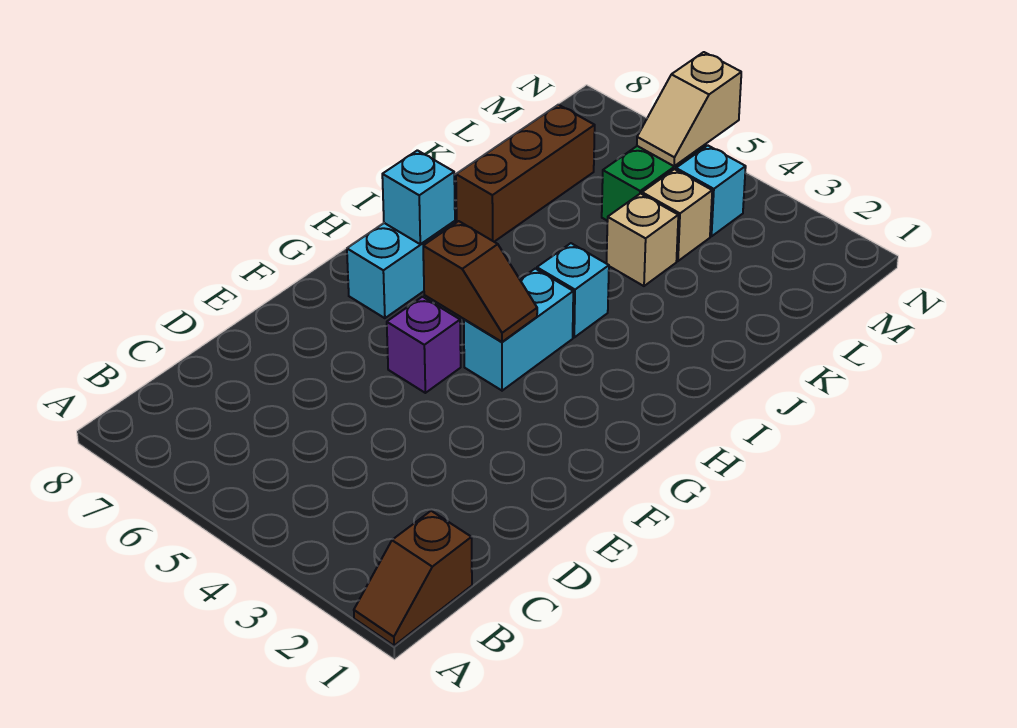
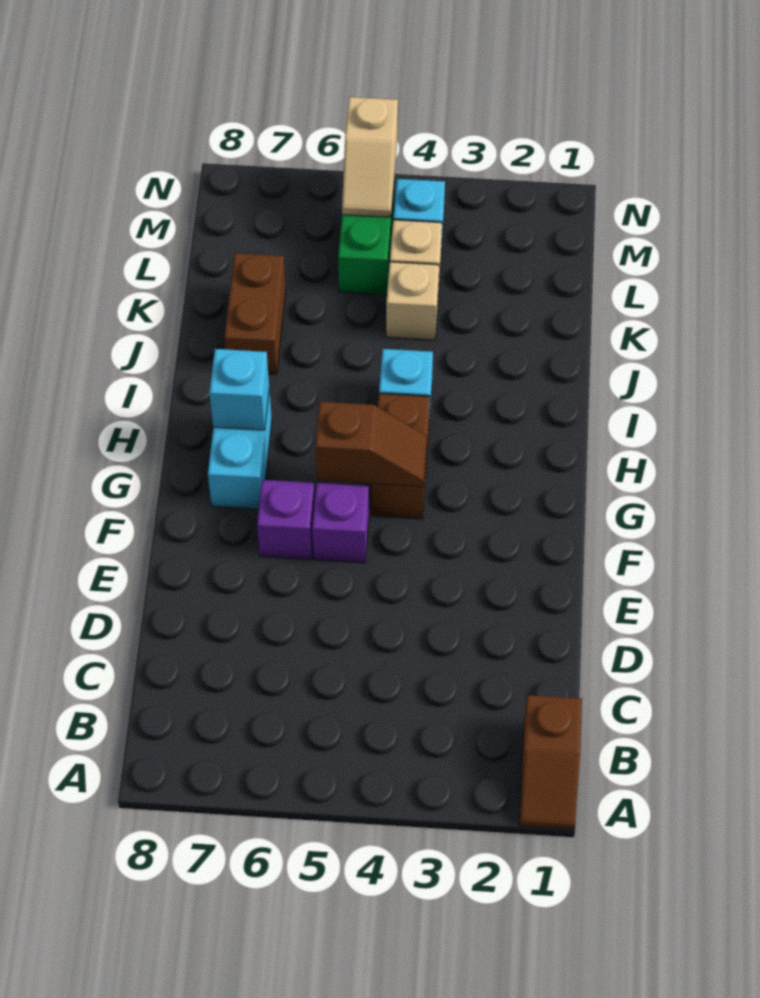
none -> purple 1x1 brick [257,480,315,560]
cyan 1x2 brick [464,269,573,391] -> brown 1x2 brick [371,394,430,519]
brown 1x3 brick [456,105,595,242] -> brown 1x2 brick [224,253,286,374]

